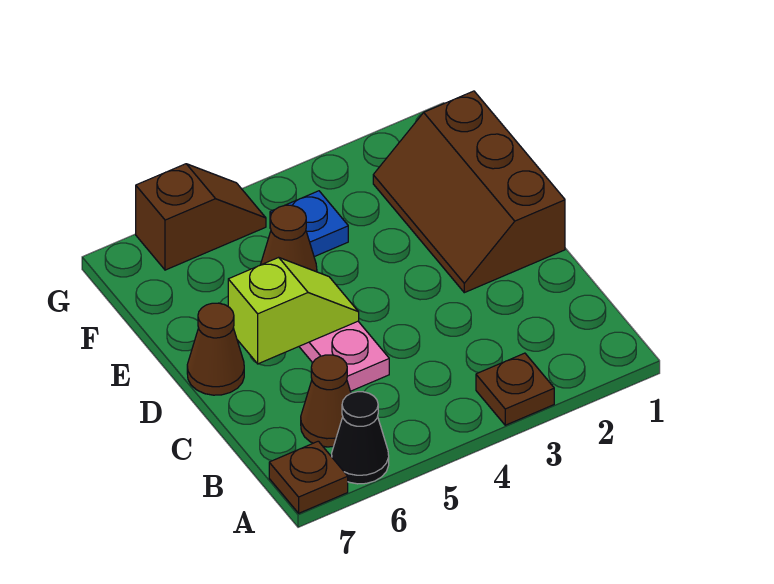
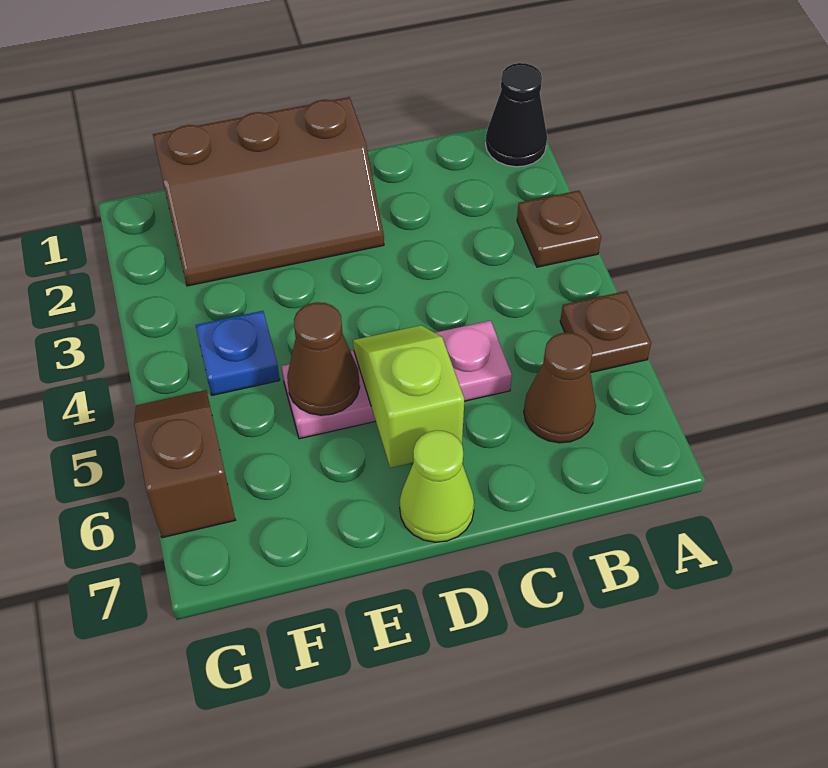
black 1x1 cone [332,392,389,484] -> black 1x1 cone moved to [486,63,547,167]
brown 1x1 plate [269,441,348,513] -> brown 1x1 plate moved to [560,291,651,373]
brown 1x1 cone [187,303,244,395] -> lime 1x1 cone [400,430,474,542]

